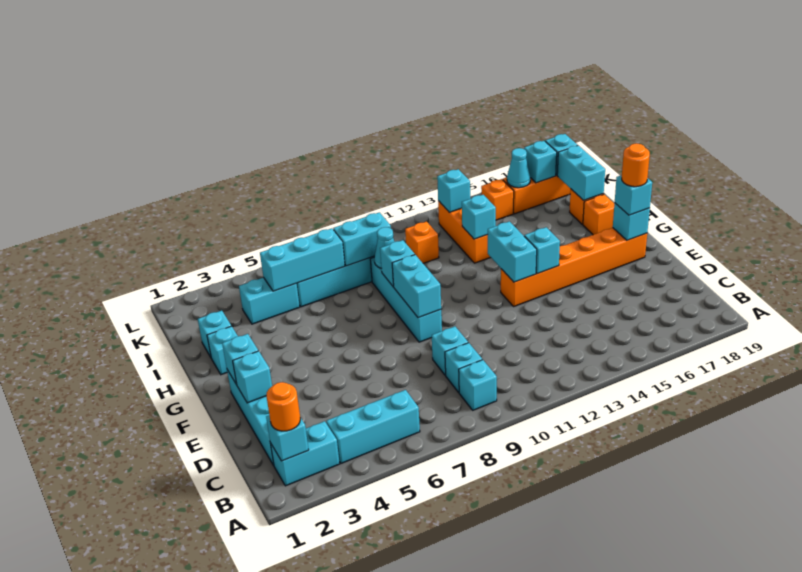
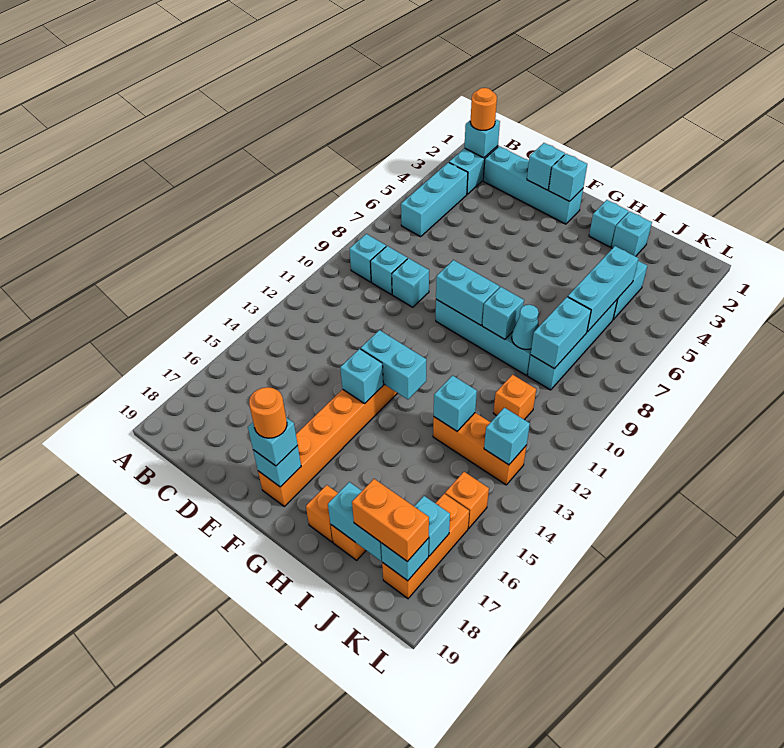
none -> orange 1x2 brick [352,479,429,562]
cyan 1x1 cone [507,148,530,188] -> none

